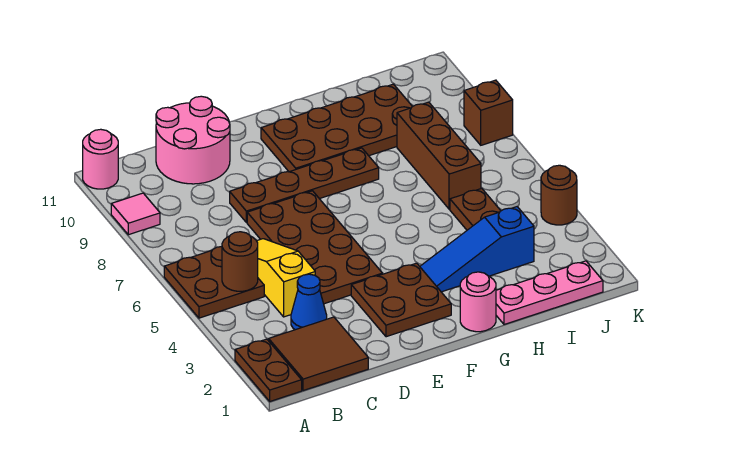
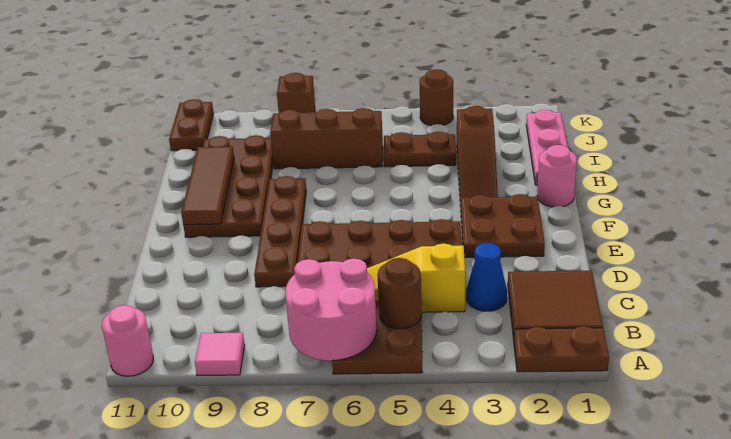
pink 2x2 round brick [156,96,230,184] -> pink 2x2 round brick moved to [285,259,377,361]
none -> brown 1x3 tile [181,146,234,225]
blue 1x3 slope [420,207,534,292] -> brown 1x3 slope [457,106,498,206]
none -> brown 1x2 plate [169,99,214,151]

